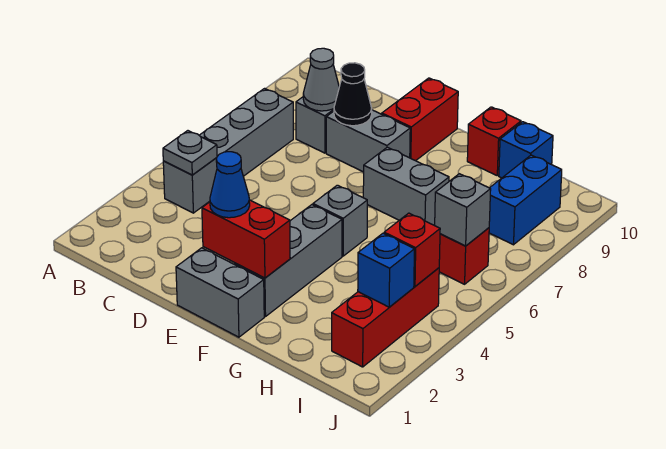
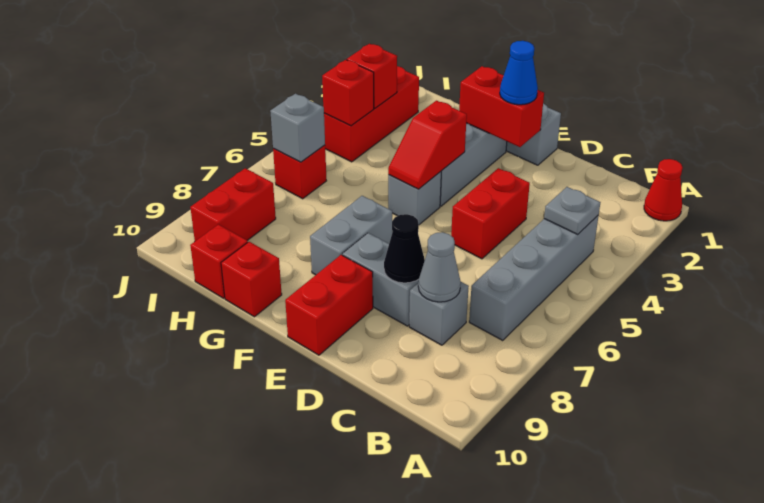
none -> red 1x1 cone [644,159,683,221]
none -> red 1x2 brick [451,168,530,259]
none -> red 1x2 slope [388,100,467,189]
grey 1x2 brick [363,147,449,225] -> grey 1x2 brick turned to [310,196,392,275]
blue 1x1 brick [499,122,553,178] -> red 1x1 brick [190,224,248,298]
blue 1x1 brick [358,233,414,307] -> red 1x1 brick [347,44,397,108]
blue 1x2 brick [489,155,562,245] -> red 1x2 brick [190,168,276,241]

